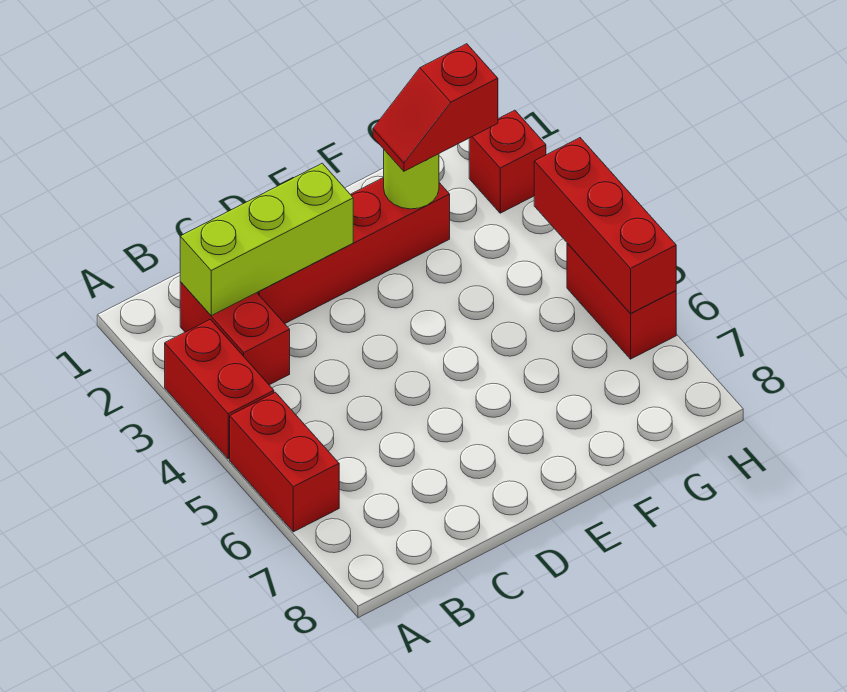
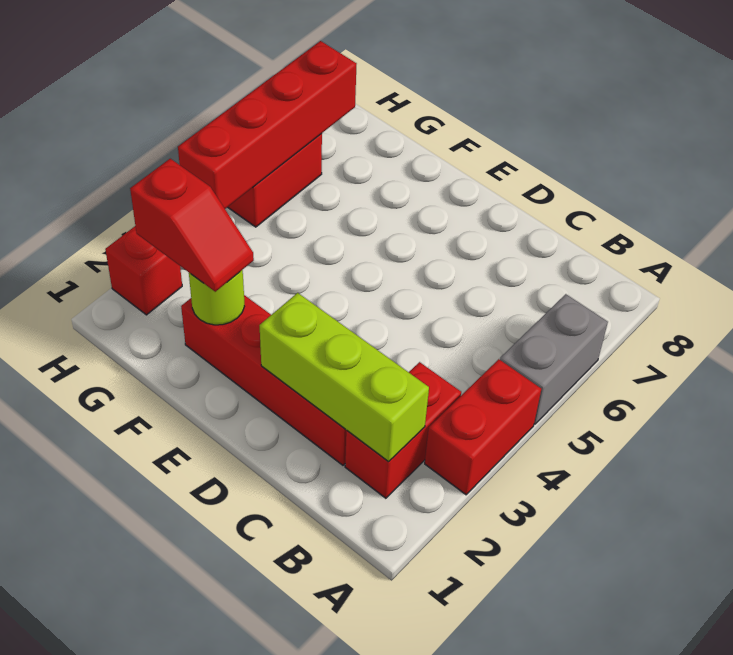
red 1x2 brick [230,392,339,532] -> grey 1x2 brick [500,294,608,424]
red 1x3 brick [534,138,676,314] -> red 1x4 brick [178,41,356,209]

